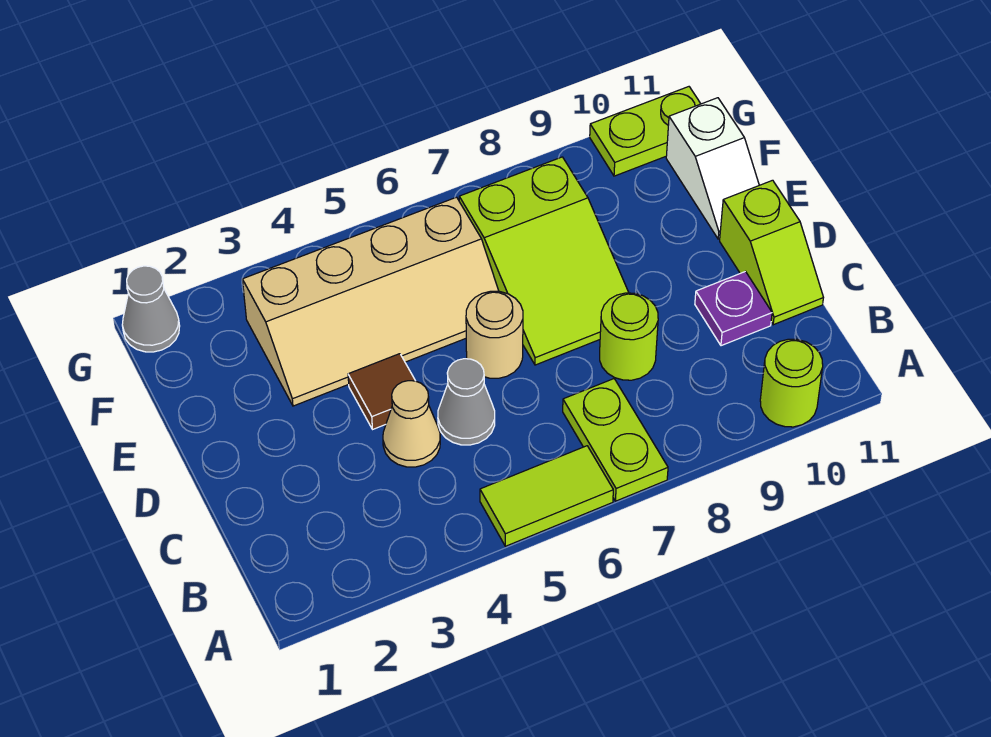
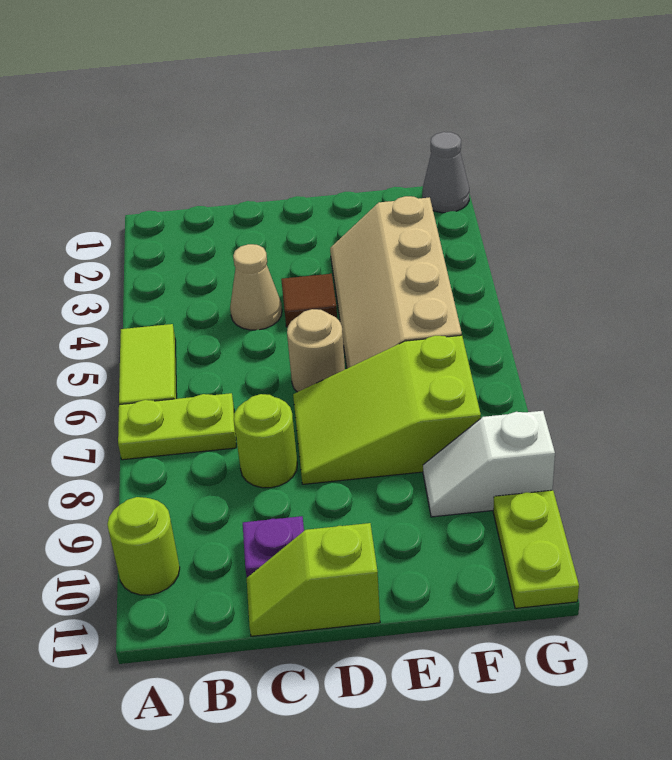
grey 1x1 cone [438,359,495,445] -> none
white 1x2 slope [666,98,759,239] -> white 1x2 slope moved to [423,411,555,517]

